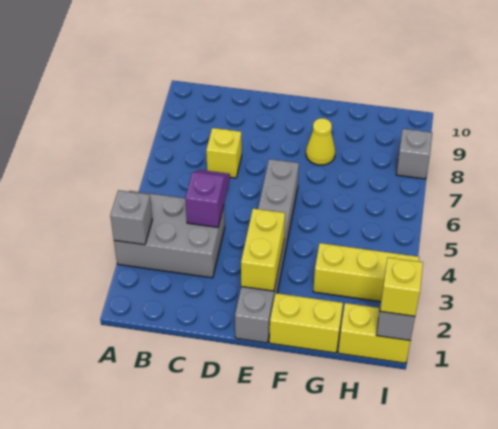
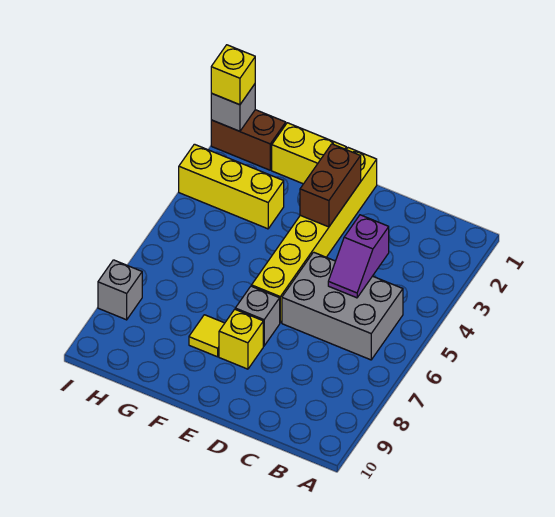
grey 2x3 brick [114,191,225,278] -> grey 2x3 brick moved to [282,252,403,360]
grey 1x1 brick [110,190,152,245] -> grey 1x1 brick moved to [235,286,280,346]
yellow 1x1 brick [206,128,242,178] -> yellow 1x1 brick moved to [219,309,263,369]
grey 1x6 brick [235,159,299,343] -> yellow 1x6 brick [252,148,377,323]
yellow 1x2 brick [241,209,285,291] -> brown 1x2 brick [300,144,361,227]
yellow 1x1 cone [306,118,335,165] -> yellow 1x1 tile [189,315,225,357]
yellow 1x2 brick [338,303,410,363] -> brown 1x2 brick [211,110,286,170]

